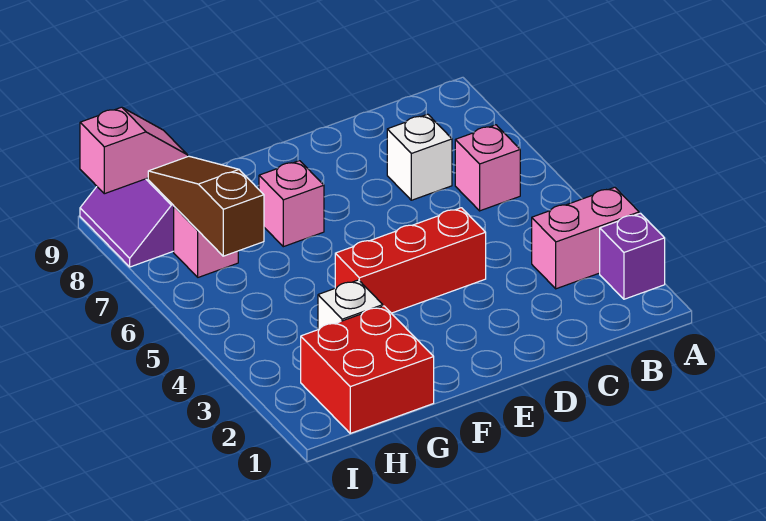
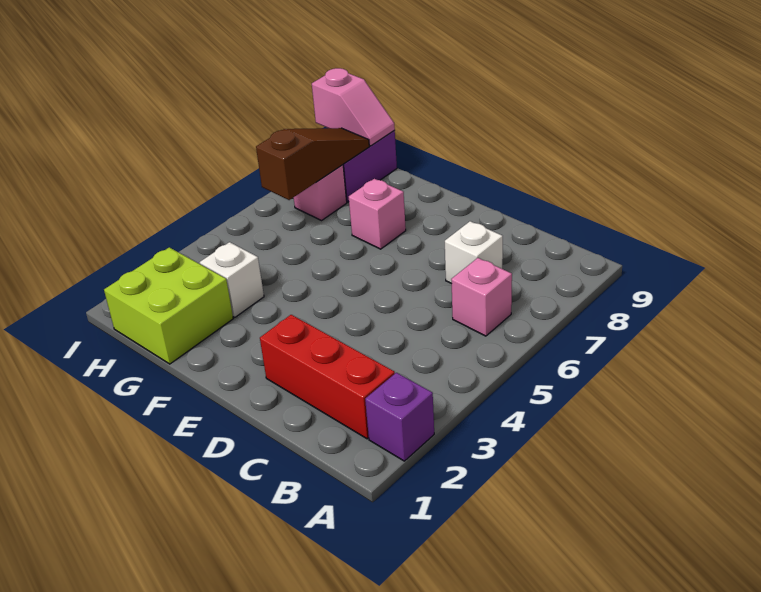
pink 1x2 brick [532,187,639,289] -> none
red 1x3 brick [335,208,486,313] -> red 1x3 brick moved to [260,315,395,439]
red 2x2 brick [301,306,434,433] -> lime 2x2 brick [104,247,233,364]

